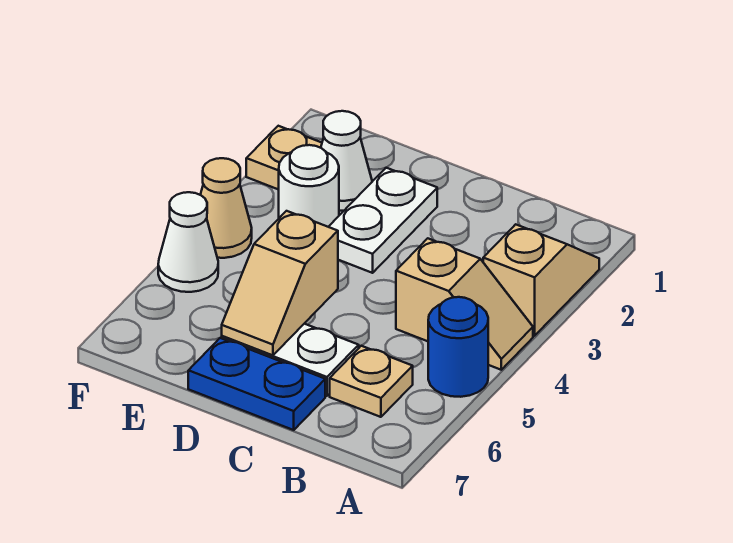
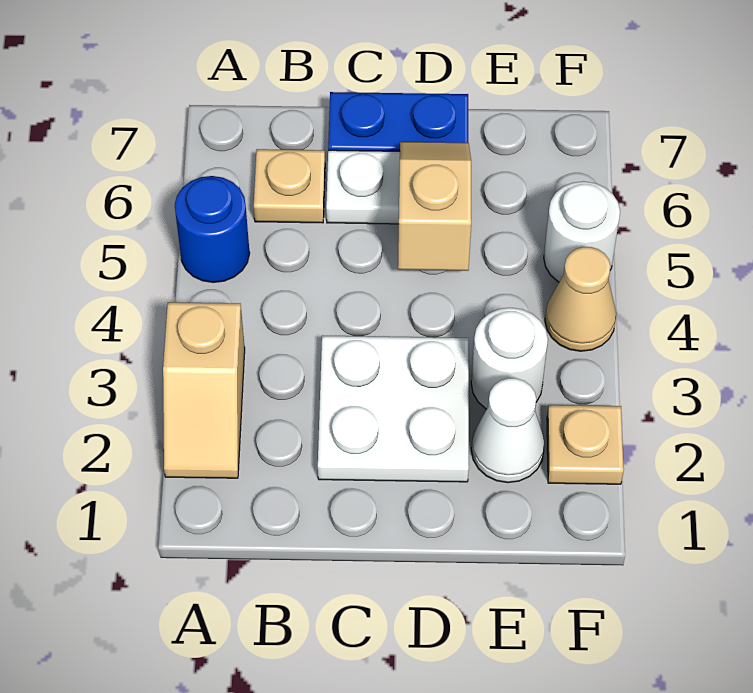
tan 1x2 slope [396,238,533,370] -> none
white 1x2 plate [329,168,437,273] -> white 2x2 plate [318,336,469,482]
white 1x1 cone [158,192,218,292] -> white 1x1 round brick [544,181,620,282]

